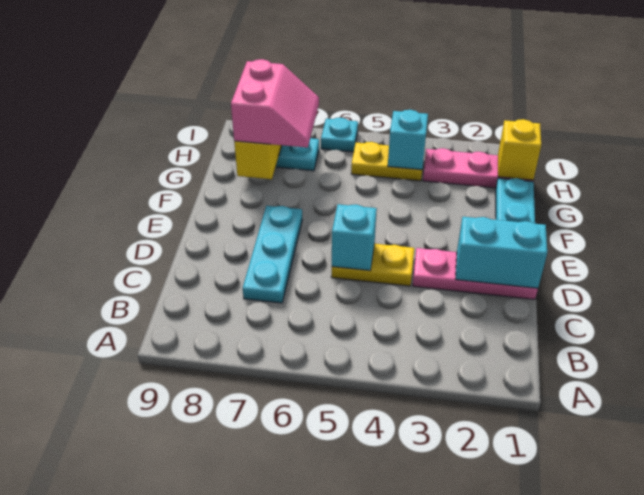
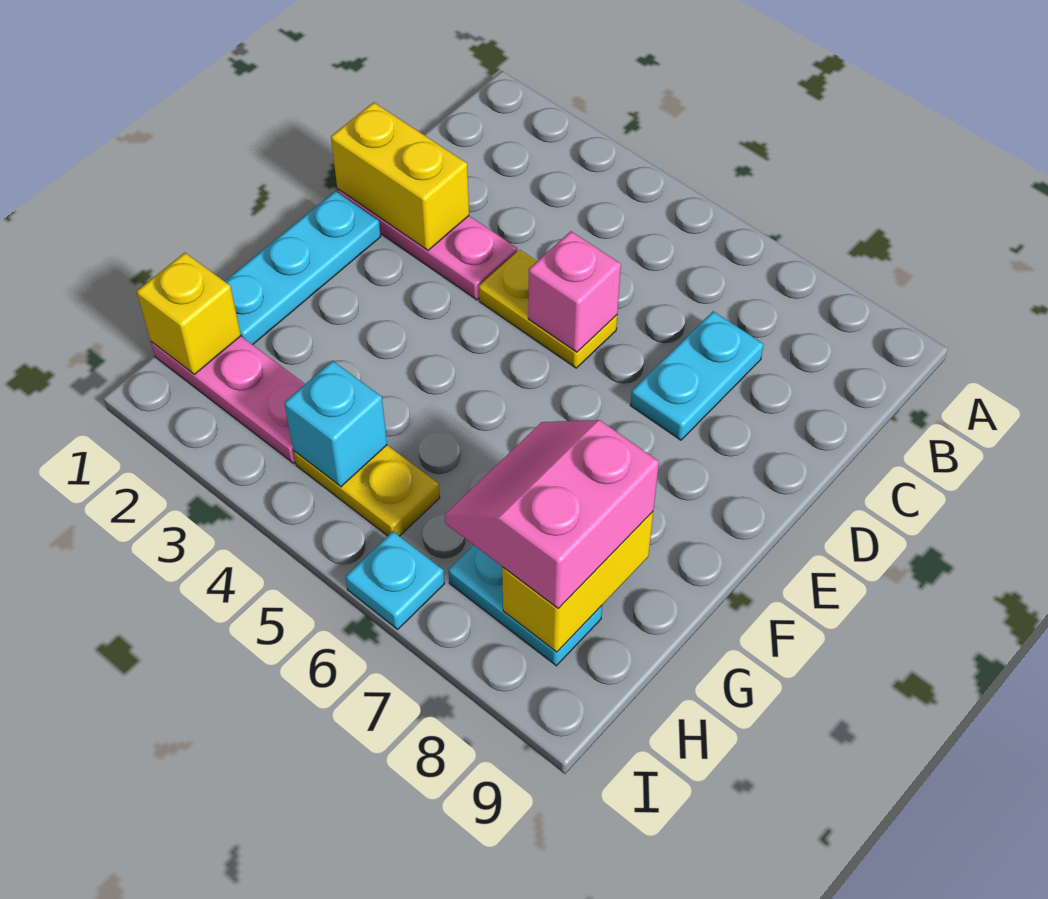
cyan 1x3 plate [243,206,302,303] -> cyan 1x2 plate [631,311,764,440]
cyan 1x2 brick [456,217,547,288] -> yellow 1x2 brick [331,102,469,250]
cyan 1x1 brick [332,204,377,270] -> pink 1x1 brick [528,231,621,352]

